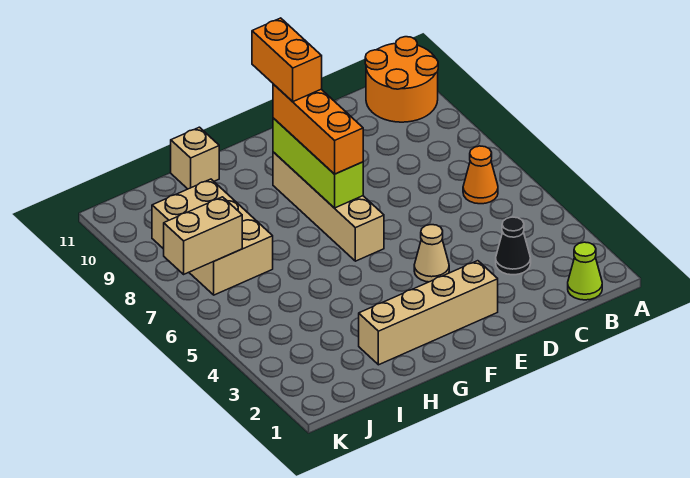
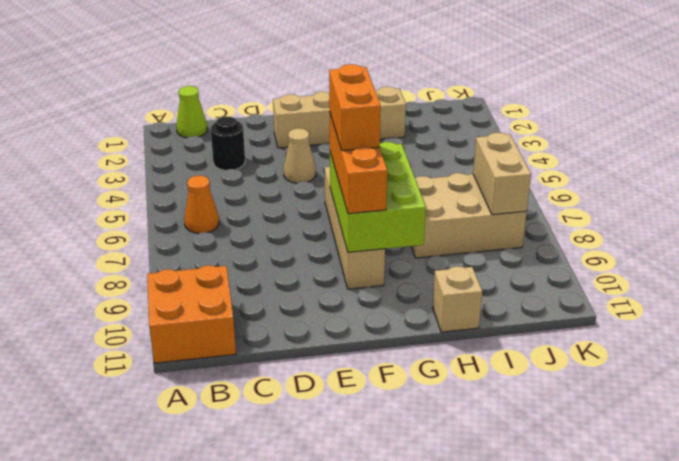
orange 2x2 round brick [365,37,438,122] -> orange 2x2 brick [147,265,236,363]
black 1x1 cone [496,217,531,275] -> black 1x1 round brick [211,116,245,170]
lime 1x3 brick [273,118,363,208] -> lime 2x3 brick [330,142,426,252]
orange 1x2 brick [252,18,322,102] -> orange 1x2 brick moved to [329,64,381,150]
tan 2x3 brick [152,179,273,295] -> tan 2x3 brick turned to [411,173,527,258]
tan 1x2 brick [164,197,242,274] -> tan 1x2 brick turned to [473,133,531,215]

